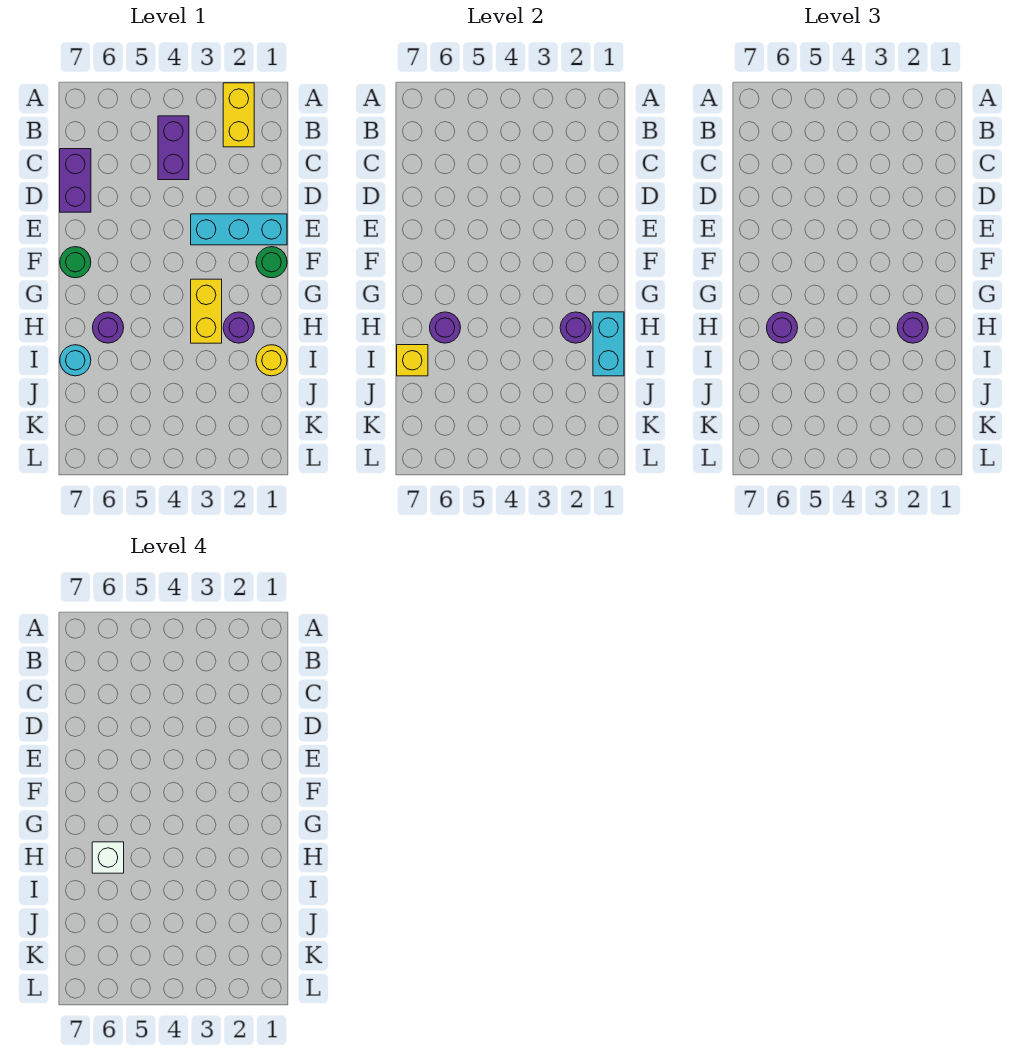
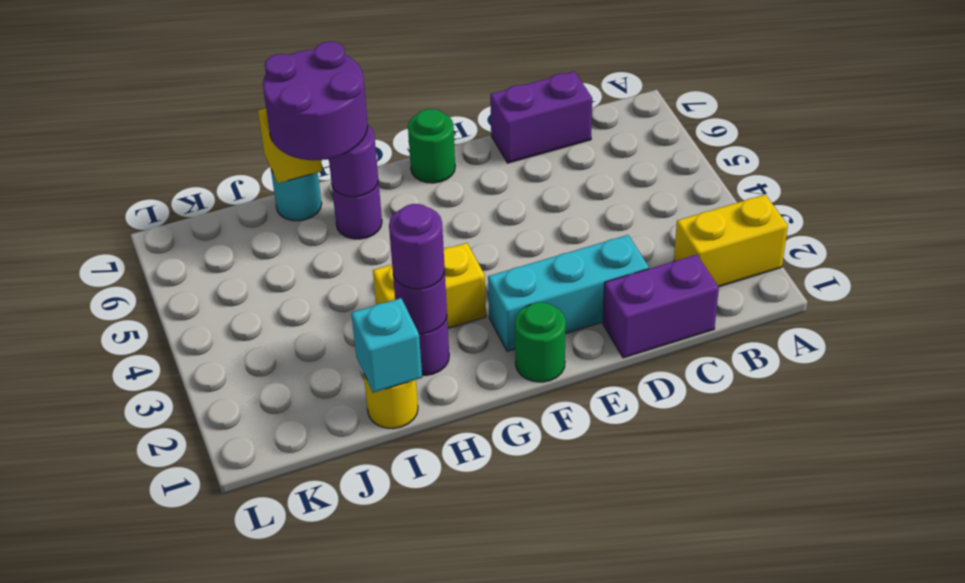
purple 1x2 brick [158,116,189,180] -> purple 1x2 brick moved to [603,255,719,358]
cyan 1x3 brick [191,214,287,245] -> cyan 1x3 brick turned to [488,235,649,351]
cyan 1x2 brick [593,312,624,376] -> cyan 1x1 brick [351,298,422,393]
purple 1x1 round brick [767,312,798,343] -> purple 2x2 round brick [263,42,368,160]
white 1x1 brick [92,842,124,873] -> none

